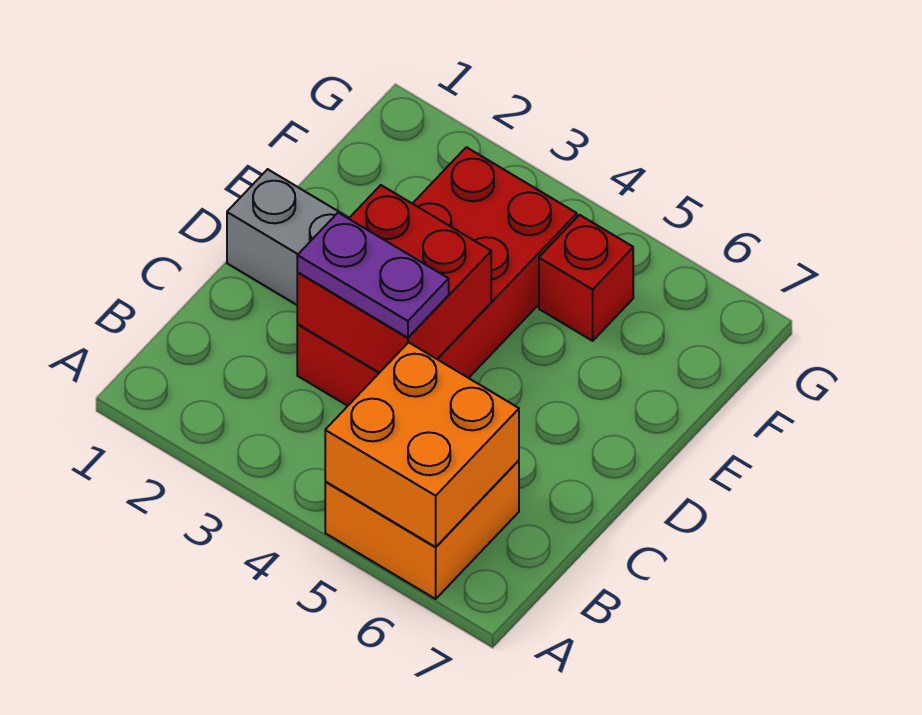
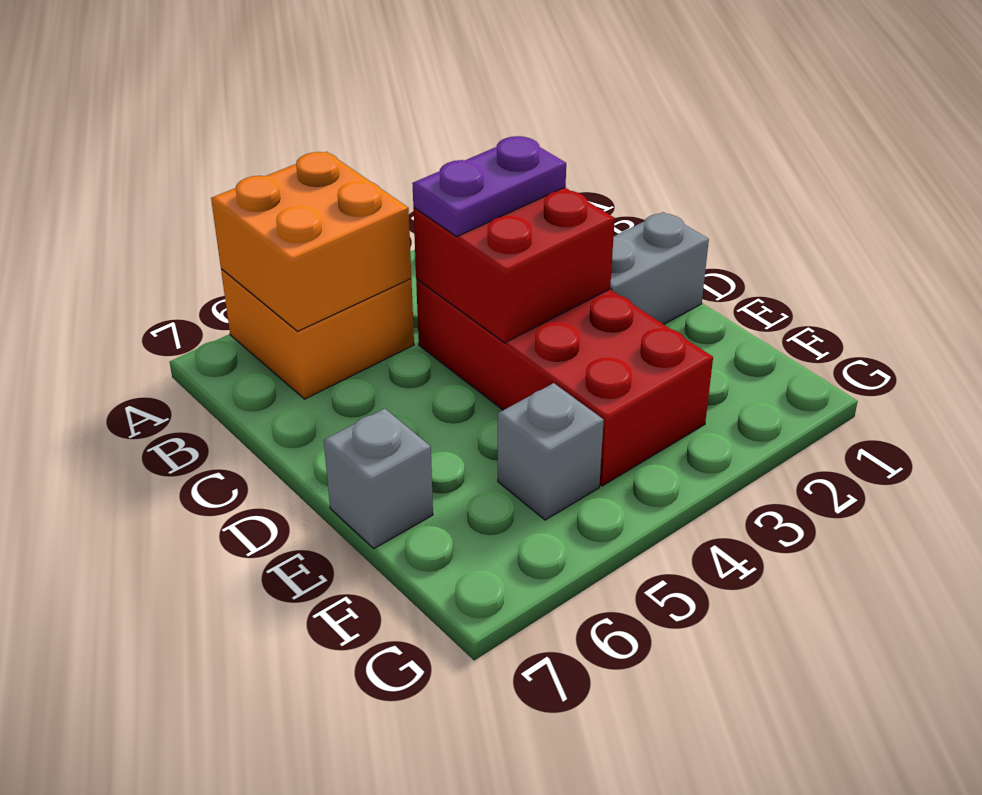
none -> grey 1x1 brick [324,409,433,548]
red 1x1 brick [539,215,633,341] -> grey 1x1 brick [498,383,604,520]

